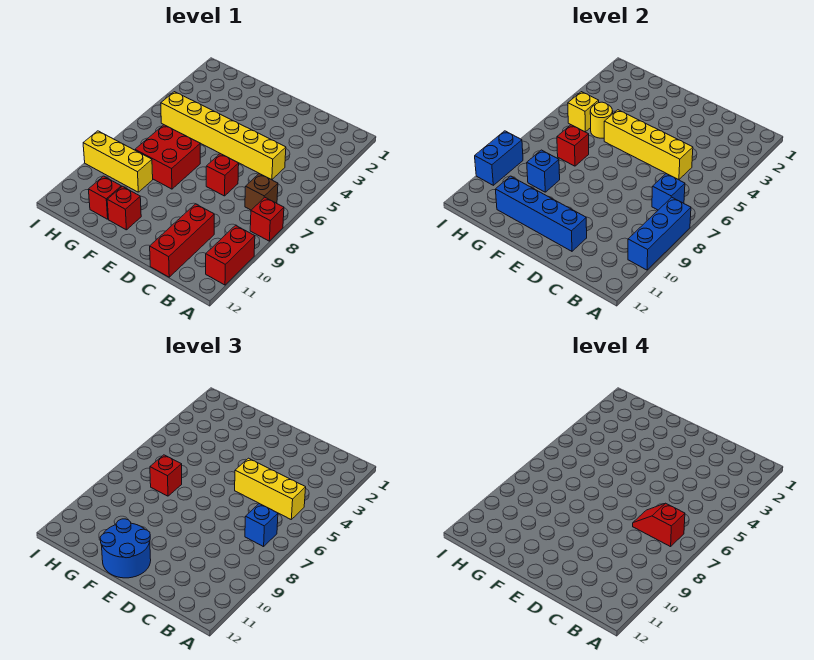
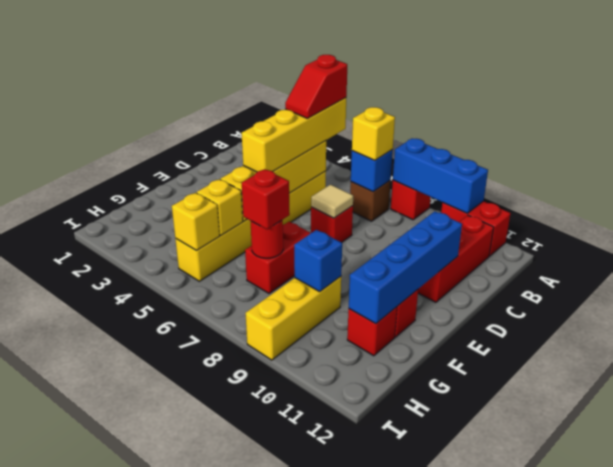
yellow 1x3 brick [235,458,306,519] -> yellow 1x4 brick [242,98,346,172]
blue 1x1 brick [245,504,278,547] -> yellow 1x1 brick [352,107,395,161]
red 1x2 slope [633,503,685,547] -> red 1x2 slope moved to [285,55,347,119]
red 1x3 brick [150,204,214,277] -> red 1x3 brick turned to [418,215,494,302]
none -> tan 1x1 tile [311,185,353,218]
blue 2x2 round brick [100,519,151,578] -> none
red 2x2 brick [135,125,200,189] -> red 1x2 brick [245,222,310,294]
yellow 1x1 round brick [590,102,613,138] -> yellow 1x1 brick [197,179,243,235]
red 1x1 brick [557,125,589,166] -> red 1x1 round brick [251,220,283,258]
blue 1x2 brick [475,131,523,185] -> none

